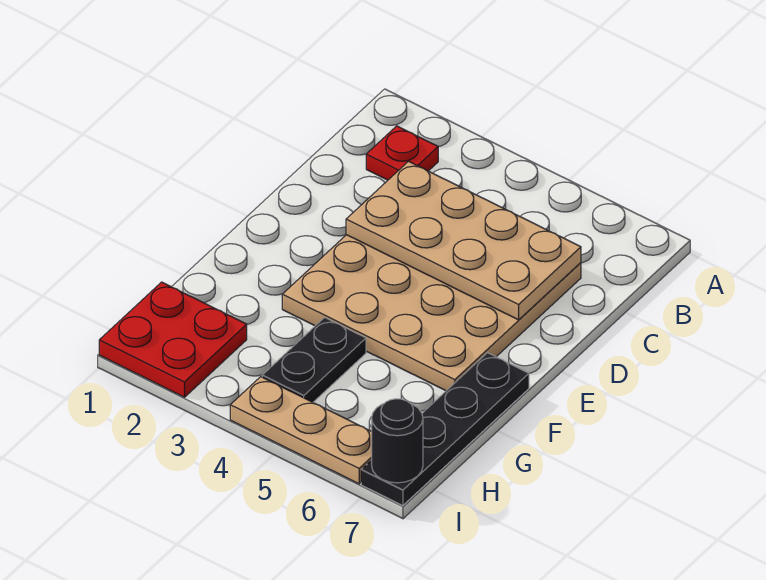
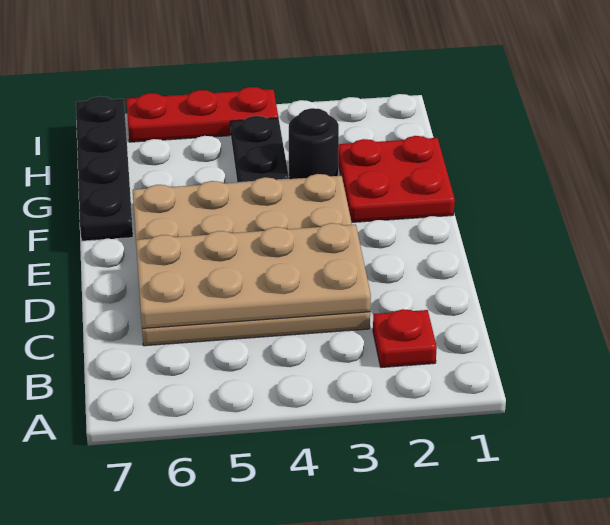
red 2x2 plate [99,282,247,397] -> red 2x2 plate moved to [338,136,455,222]
tan 1x3 plate [230,377,372,484] -> red 1x3 plate [126,87,278,142]
black 1x1 round brick [372,399,423,483] -> black 1x1 round brick moved to [289,108,339,179]

